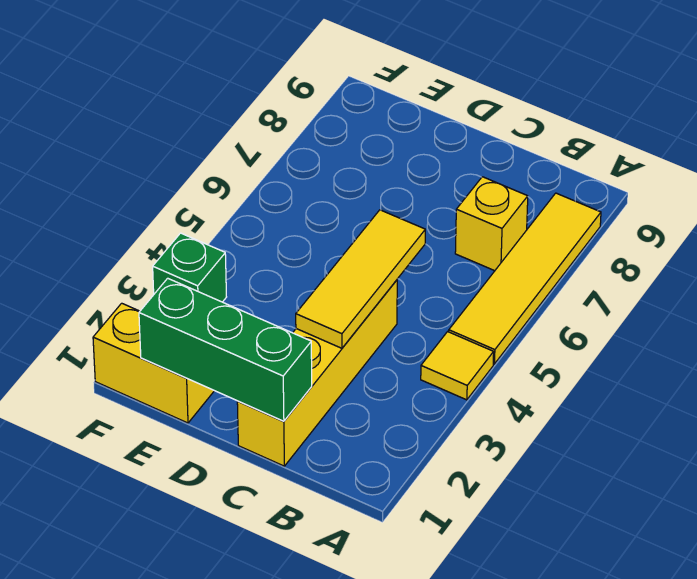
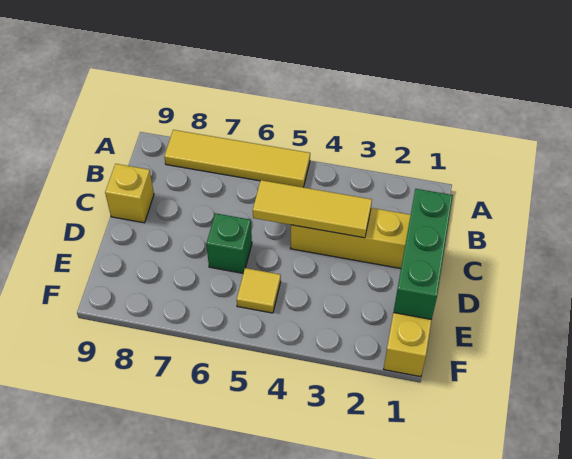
yellow 1x1 tile [421,332,494,400] -> yellow 1x1 tile moved to [237,268,281,313]
yellow 1x1 brick [455,177,528,271] -> yellow 1x1 brick moved to [105,164,154,223]
green 1x1 brick [153,233,226,302] -> green 1x1 brick moved to [206,213,252,273]

